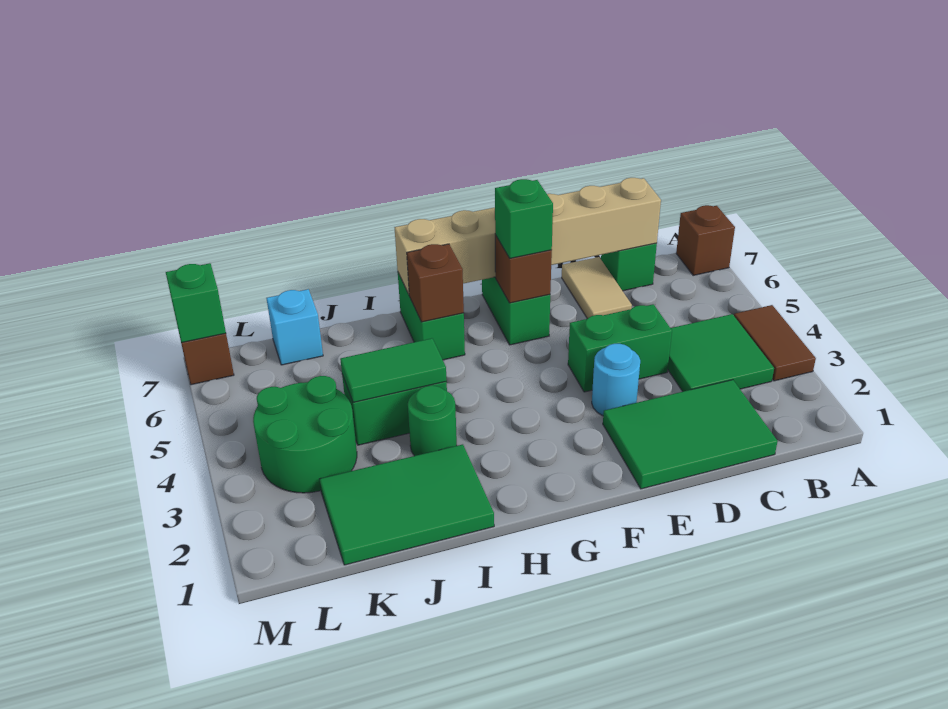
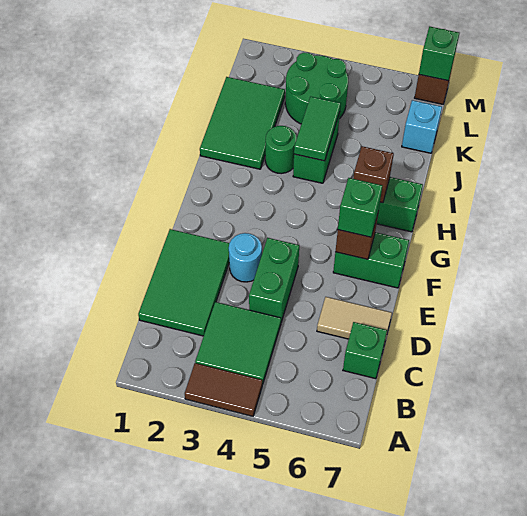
brown 1x1 brick [676,205,735,276] -> none
tan 1x6 brick [394,178,661,294] -> none

